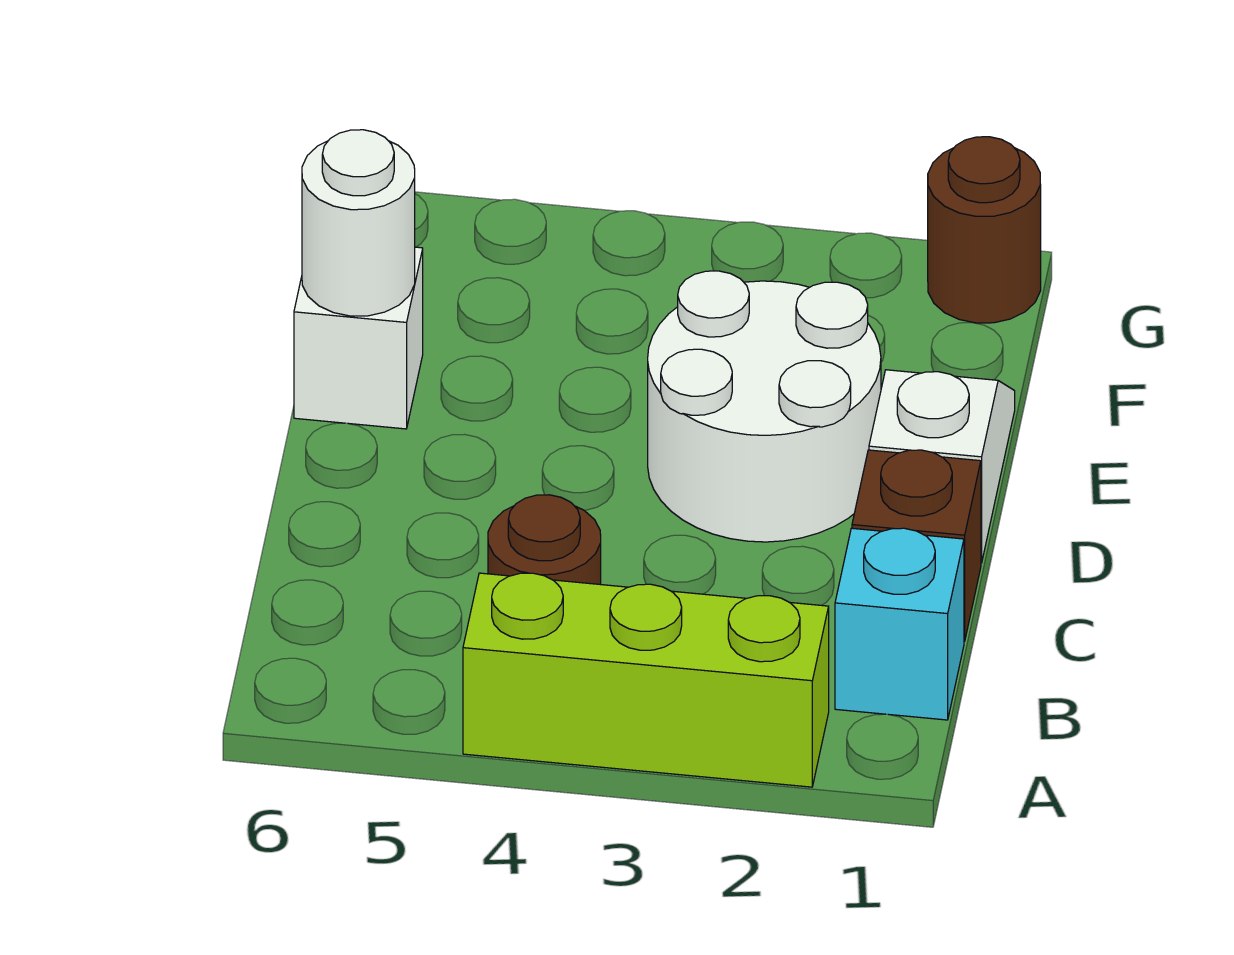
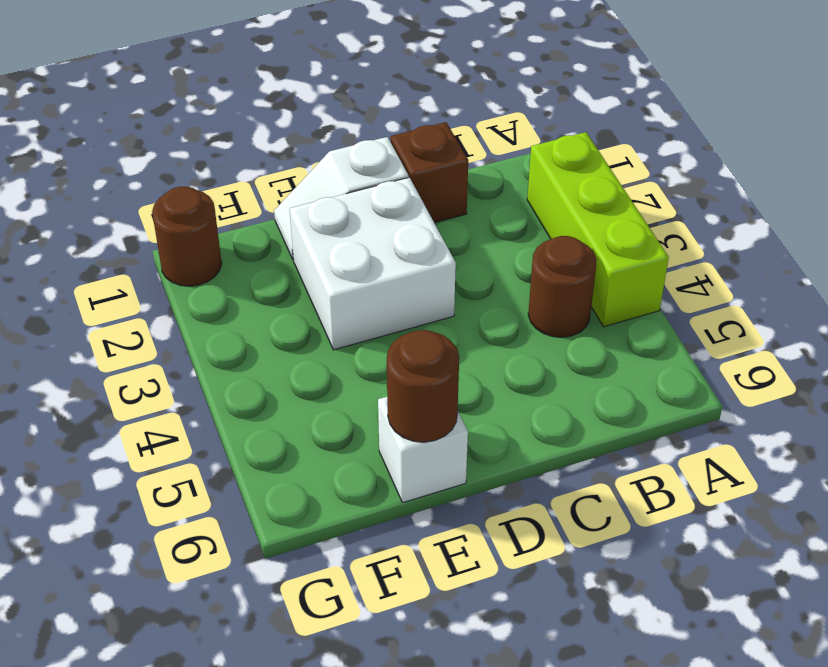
cyan 1x1 brick [835,528,964,720] -> none
white 2x2 round brick [648,271,881,542] -> white 2x2 brick [290,177,456,350]
white 1x1 round brick [302,130,415,316] -> brown 1x1 round brick [387,330,459,442]

